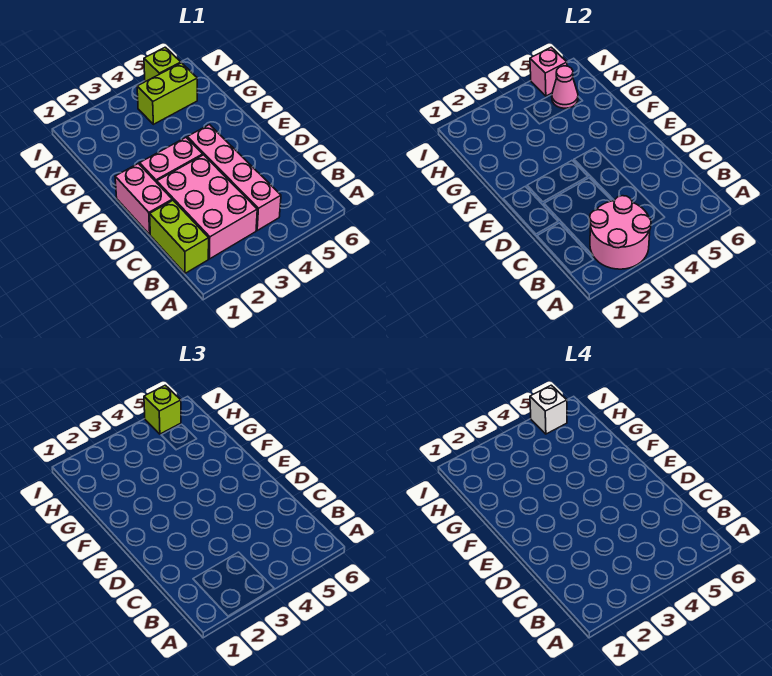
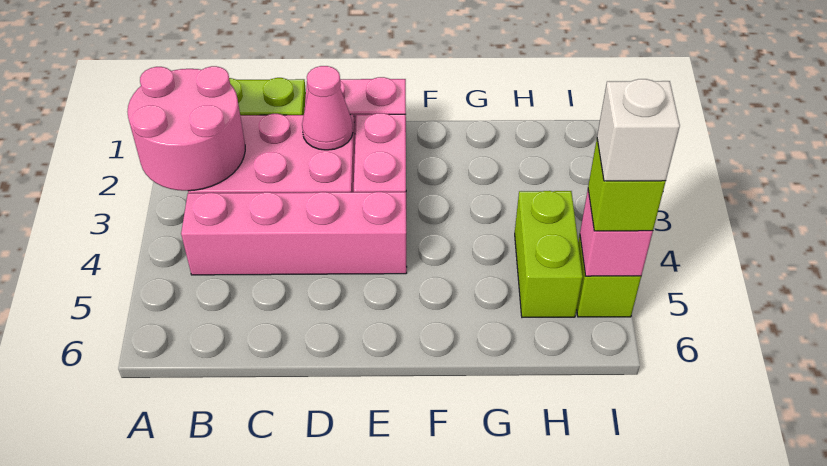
pink 1x1 cone [552,66,578,108] -> pink 1x1 cone moved to [302,66,353,150]

